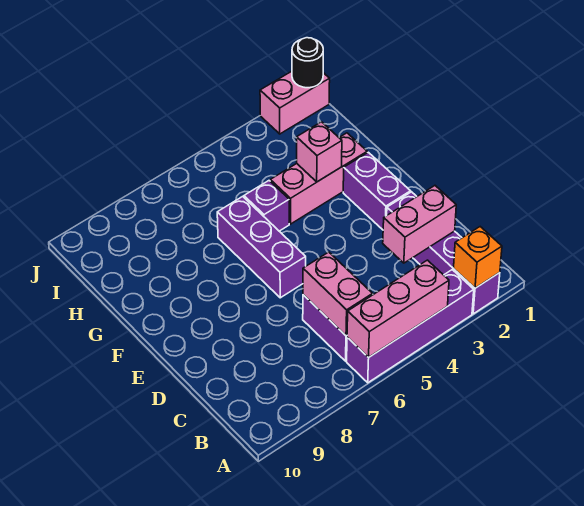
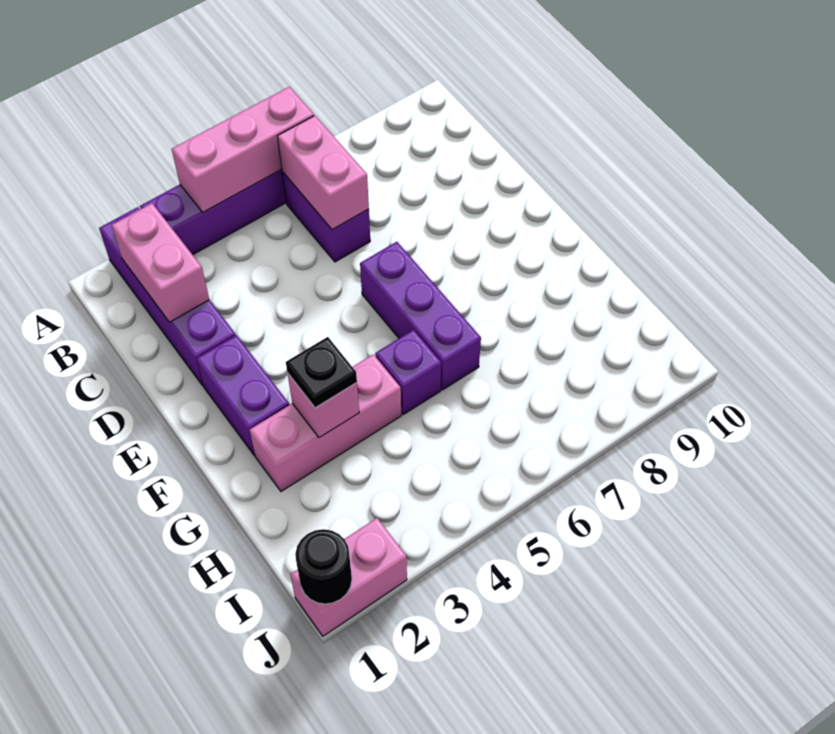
orange 1x1 brick [454,227,502,288] -> none
pink 1x2 brick [383,186,456,263] -> pink 1x2 brick turned to [112,203,209,322]
none -> black 1x1 plate [286,337,357,408]

